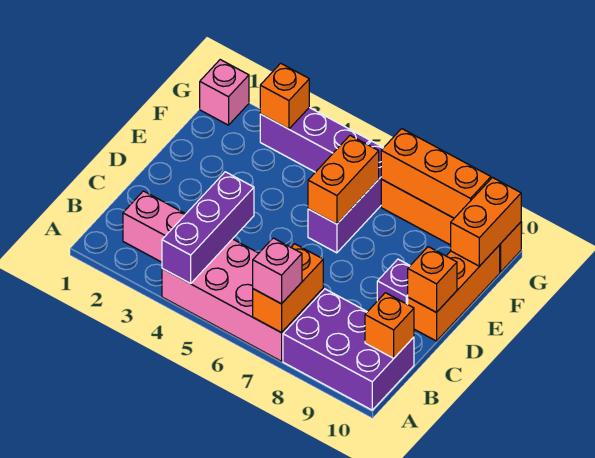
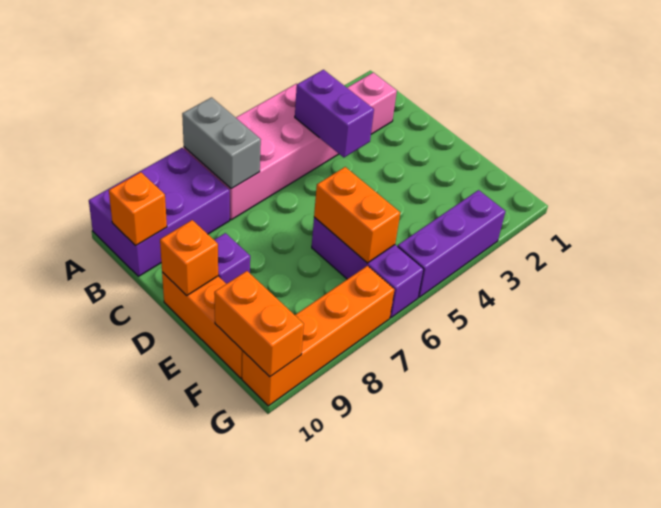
purple 1x3 brick [162,172,254,284] -> purple 1x2 brick [295,70,374,158]
orange 1x2 brick [253,244,323,333] -> grey 1x2 brick [182,98,261,189]
pink 1x1 brick [253,238,302,304] -> none
pink 1x1 brick [200,60,249,125] -> none
orange 1x1 brick [260,63,309,129] -> none
orange 1x3 brick [381,129,491,218] -> none

